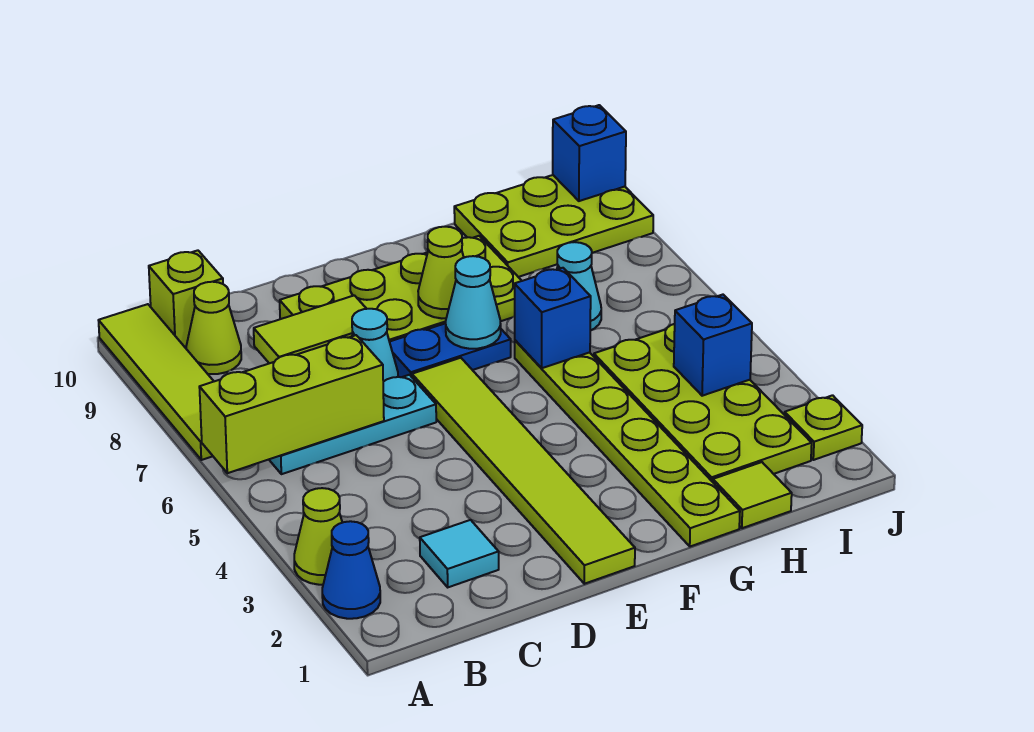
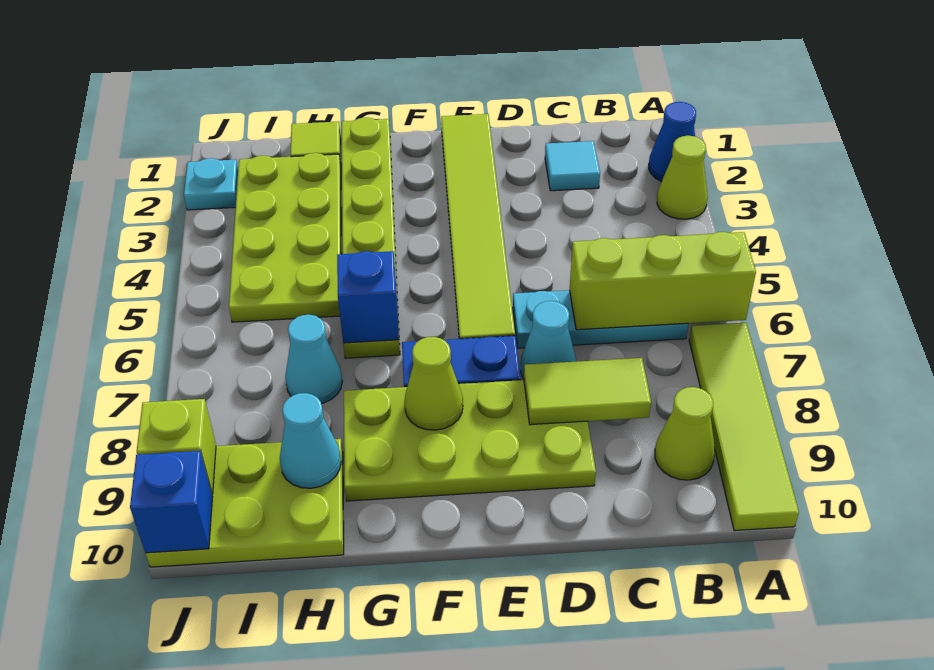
lime 1x1 brick [149,250,223,347] -> lime 1x1 brick moved to [137,399,216,494]
cyan 1x1 cone [446,256,501,349] -> cyan 1x1 cone moved to [280,393,341,488]
blue 1x1 brick [674,295,752,396] -> none
lime 1x1 plate [785,395,862,460] -> cyan 1x1 plate [184,158,238,210]

